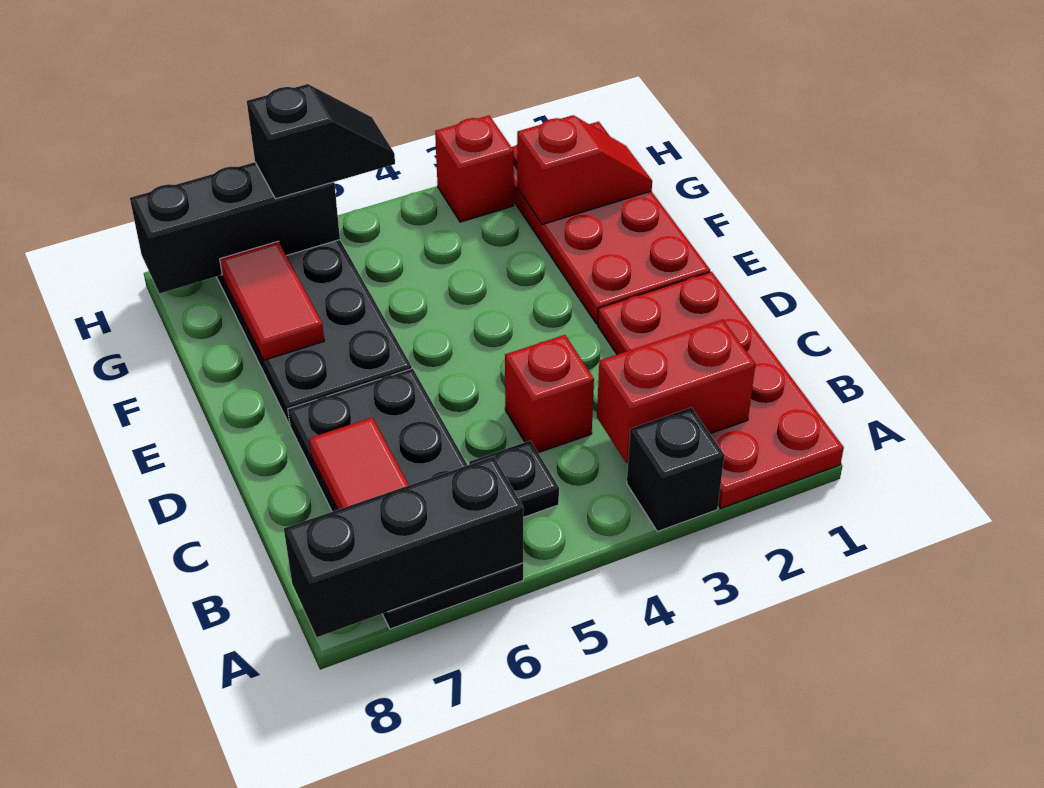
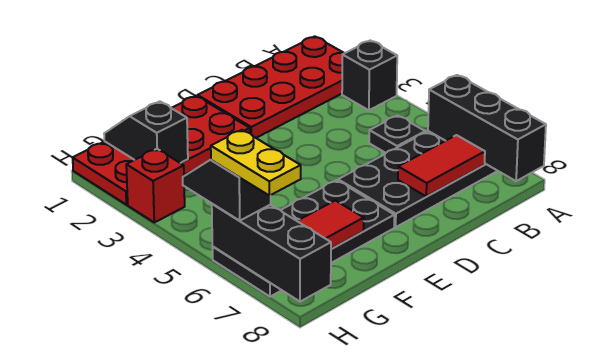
red 1x2 brick [597,320,755,463] -> none
red 1x1 brick [505,335,594,453] -> none
red 1x2 slope [517,115,652,225] -> black 1x2 slope [104,101,188,163]
none -> yellow 1x2 plate [211,130,301,196]

